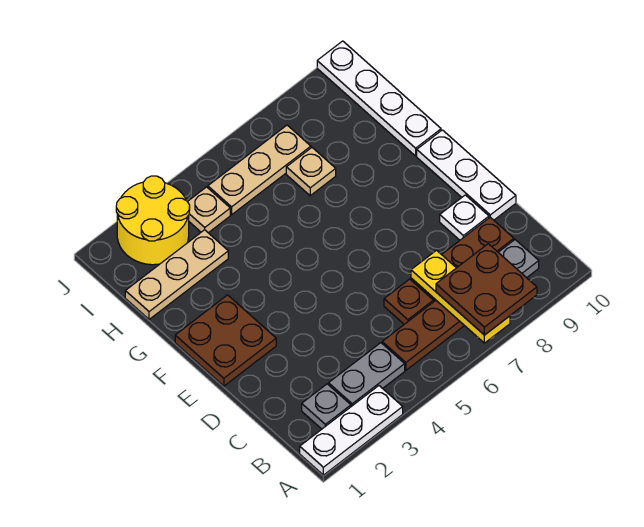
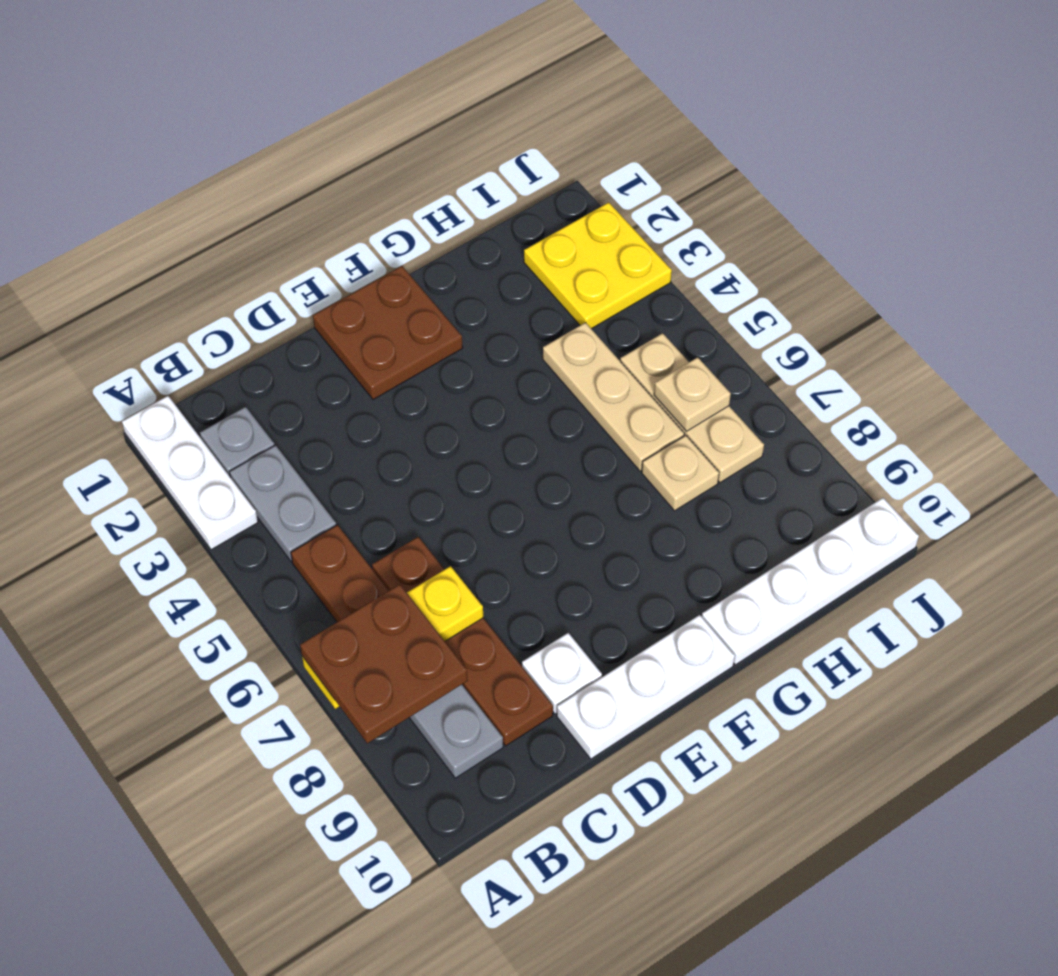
tan 1x3 plate [125,230,228,319] -> tan 1x3 plate moved to [543,323,684,471]
yellow 2x2 round brick [116,176,190,265] -> yellow 2x2 plate [524,202,672,329]
tan 1x1 plate [188,187,230,233] -> tan 1x1 plate moved to [654,357,731,431]

